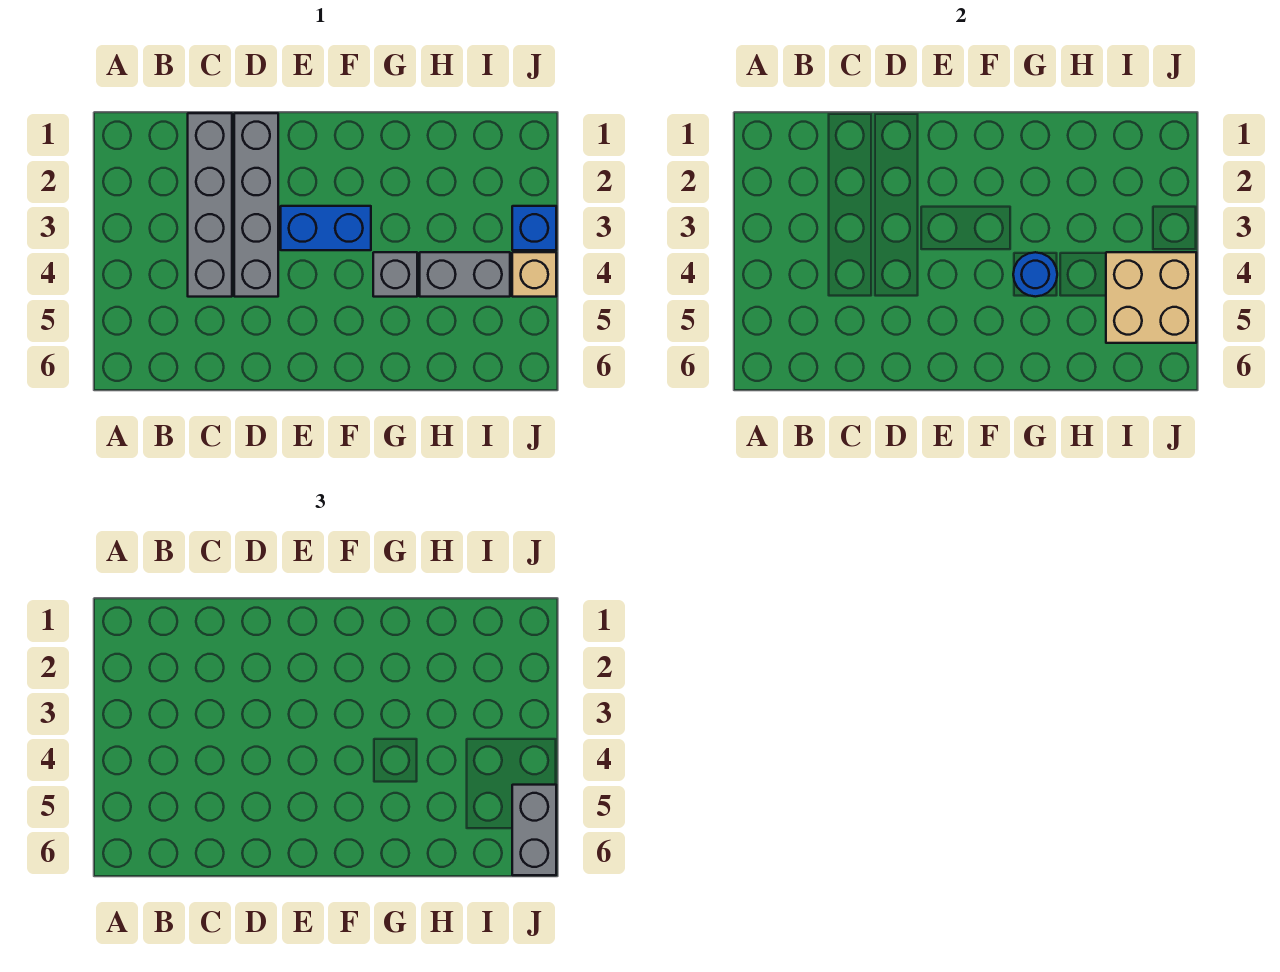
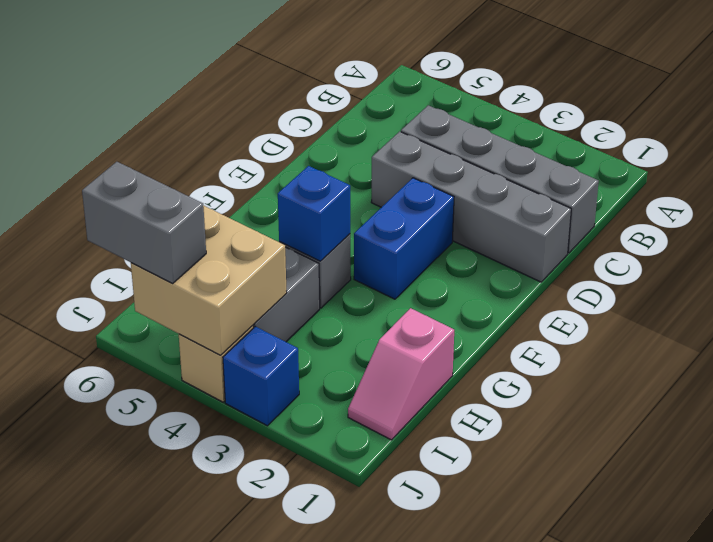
blue 1x1 round brick [1013,252,1057,297] -> blue 1x1 brick [278,166,350,261]
none -> pink 1x2 slope [348,308,454,440]

